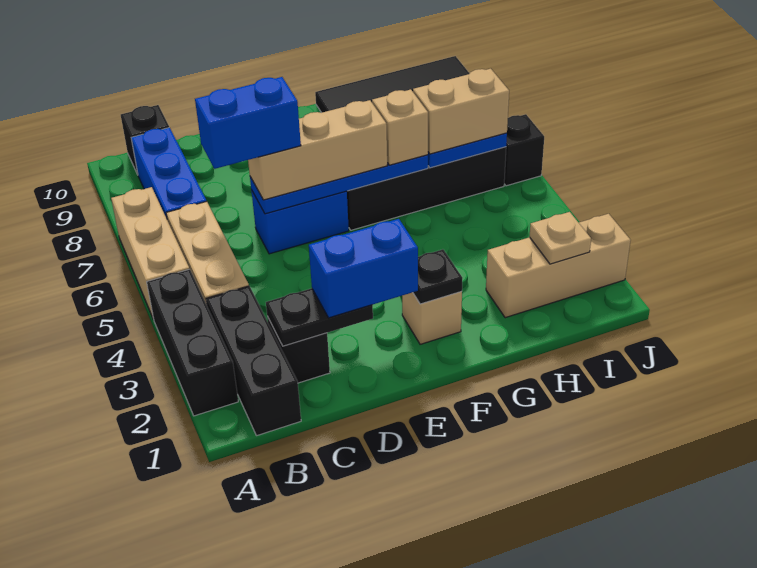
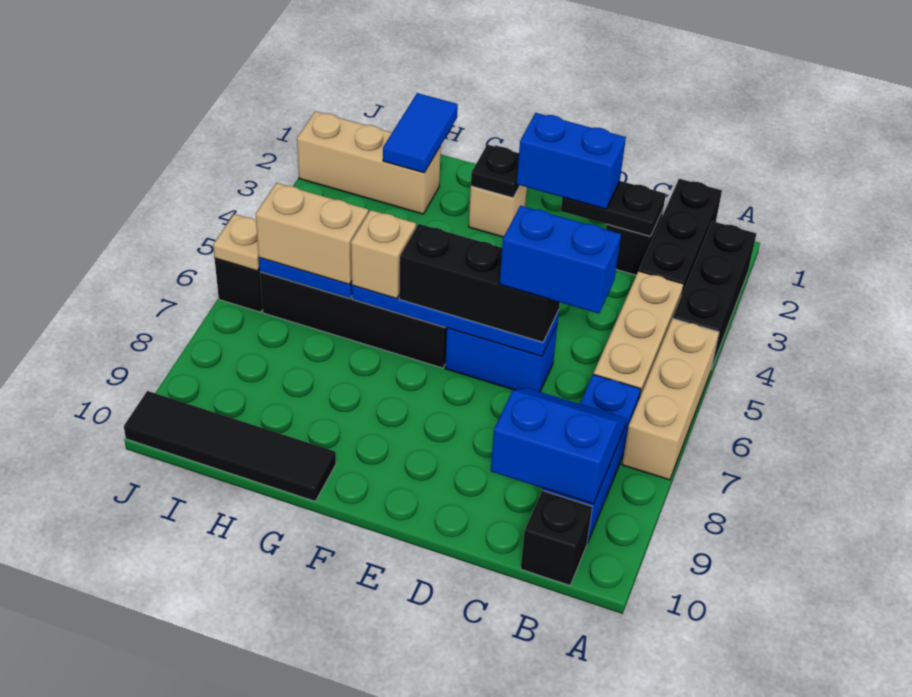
none -> blue 2x2 slope [491,388,627,504]
tan 1x3 brick [248,100,387,200] -> black 1x3 brick [399,224,560,342]
none -> blue 1x2 tile [383,93,458,173]
tan 1x1 plate [529,212,591,264] -> tan 1x1 plate moved to [213,214,259,271]

